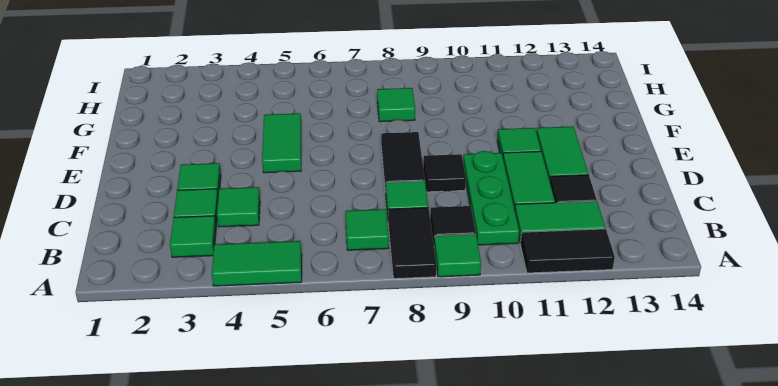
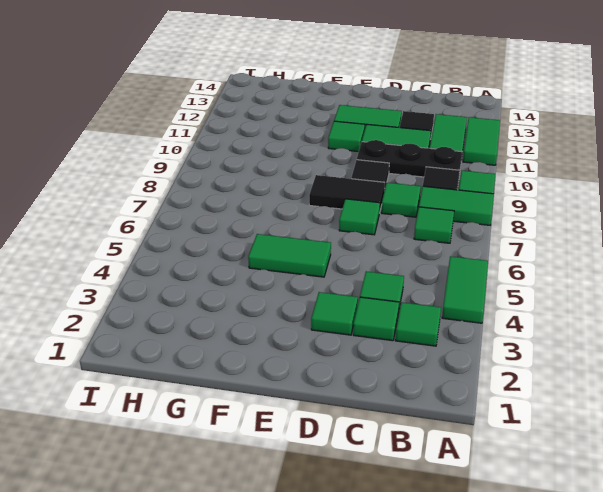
black 1x2 tile [388,208,436,279] -> green 1x2 tile [419,186,494,225]
black 1x2 tile [520,229,615,273] -> green 1x2 tile [463,117,500,165]
green 1x3 plate [463,151,519,245] -> black 1x3 plate [357,140,462,177]
green 1x1 tile [377,88,415,122] -> green 1x1 tile moved to [339,199,380,235]

